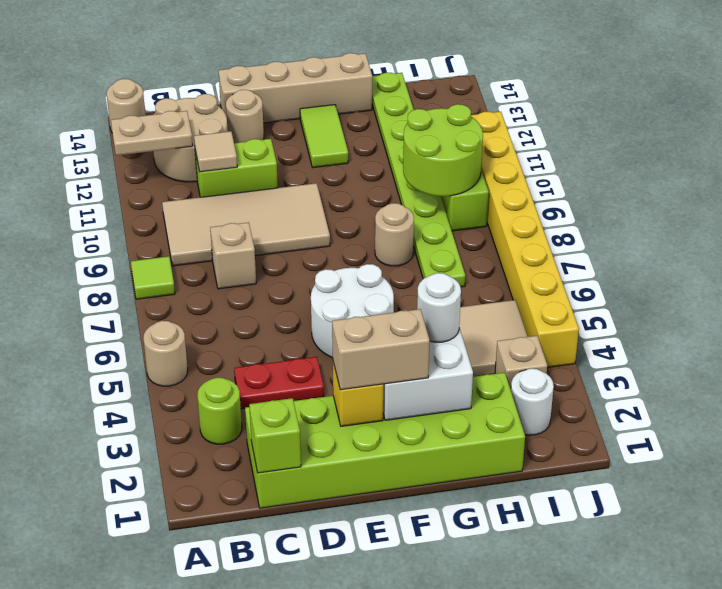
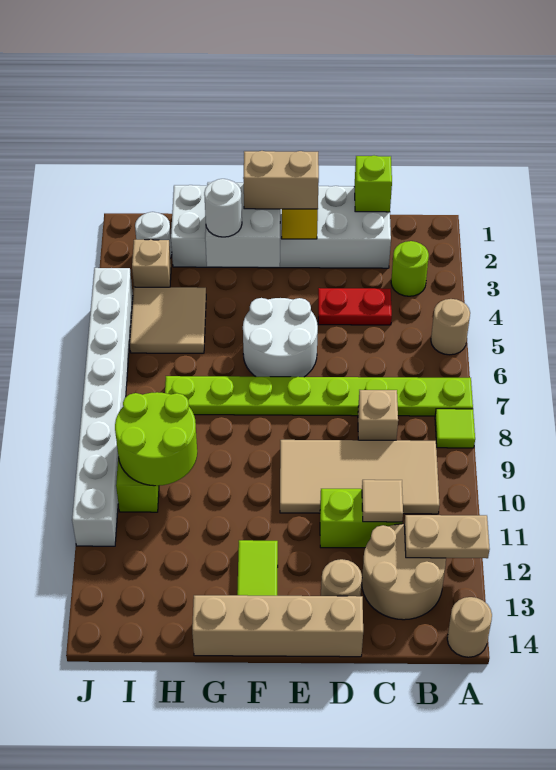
lime 2x6 brick [245,373,525,508] -> white 2x6 brick [171,185,391,268]
tan 1x1 round brick [375,203,414,266] -> none
lime 1x8 plate [372,73,465,287] -> lime 1x8 plate turned to [165,376,473,416]
yellow 1x8 brick [471,112,579,367] -> white 1x8 brick [72,268,133,546]

